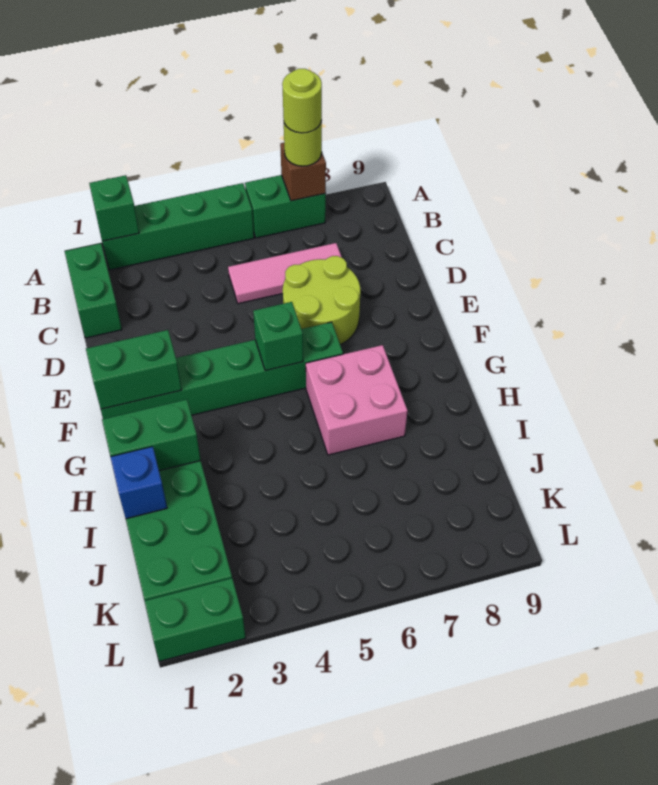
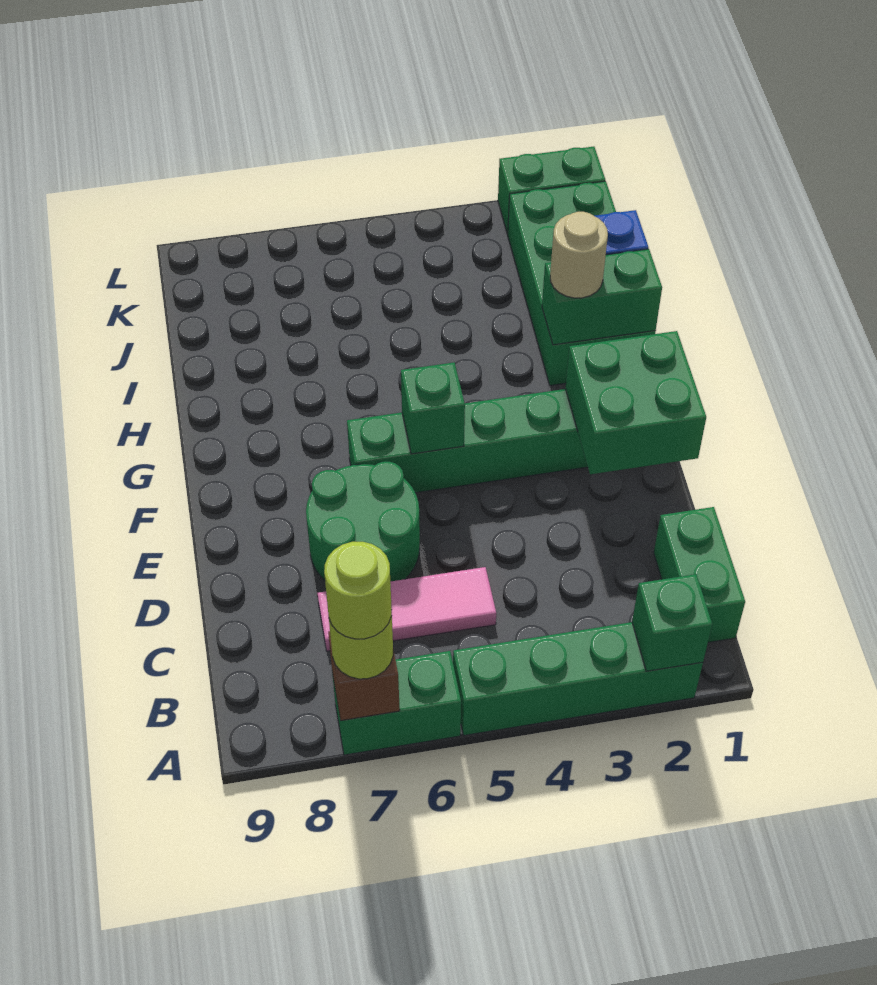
lime 2x2 round brick [283,256,360,345] -> green 2x2 round brick [306,462,420,582]
green 1x2 brick [86,330,182,409] -> green 2x2 brick [565,331,706,474]
pink 2x2 brick [306,345,408,455] -> none
none -> tan 1x1 round brick [550,212,608,298]

